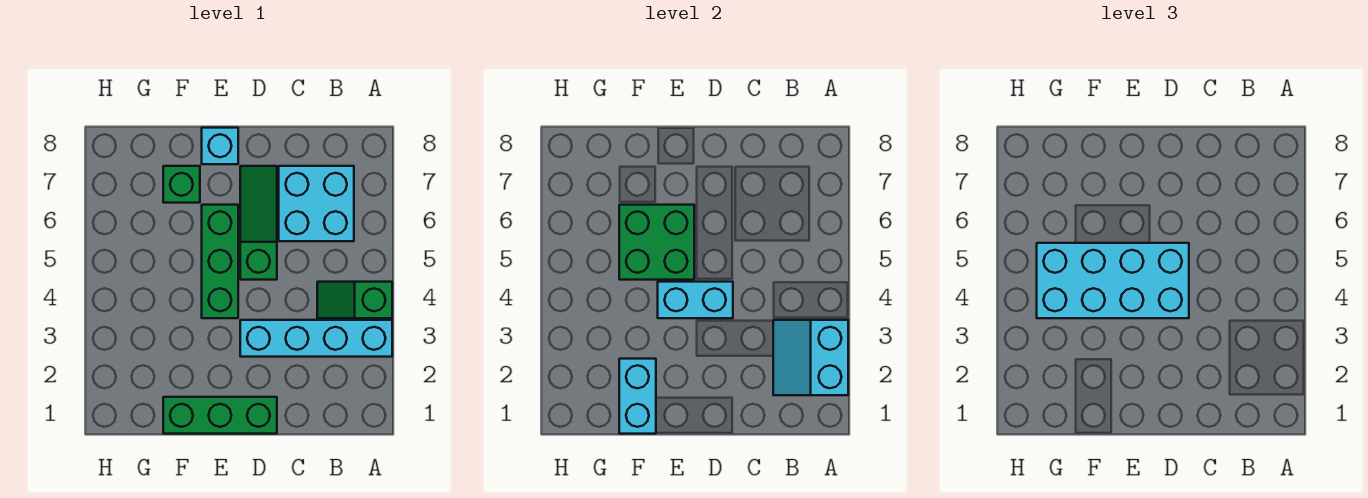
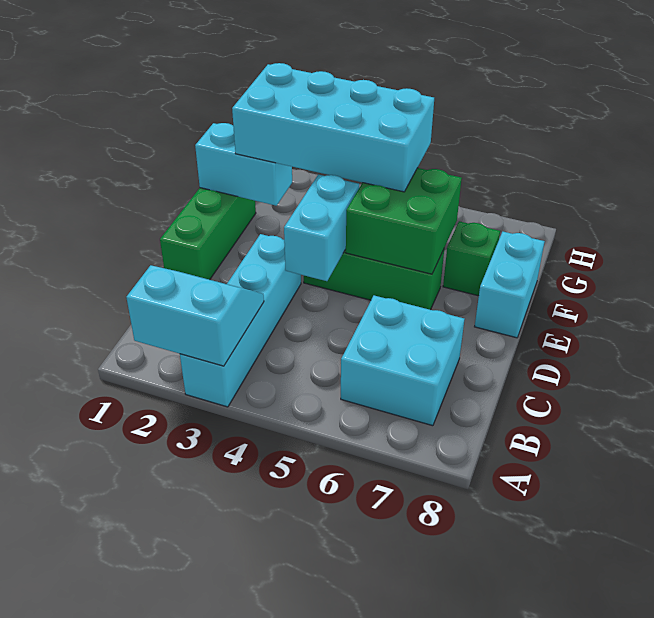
green 1x2 slope [317,282,392,318] -> none
cyan 2x4 brick [1037,243,1189,318] -> cyan 2x4 brick turned to [232,63,434,192]
green 1x3 slope [240,166,277,280] -> none
cyan 1x1 brick [202,128,238,164] -> cyan 1x2 brick [475,232,545,338]

